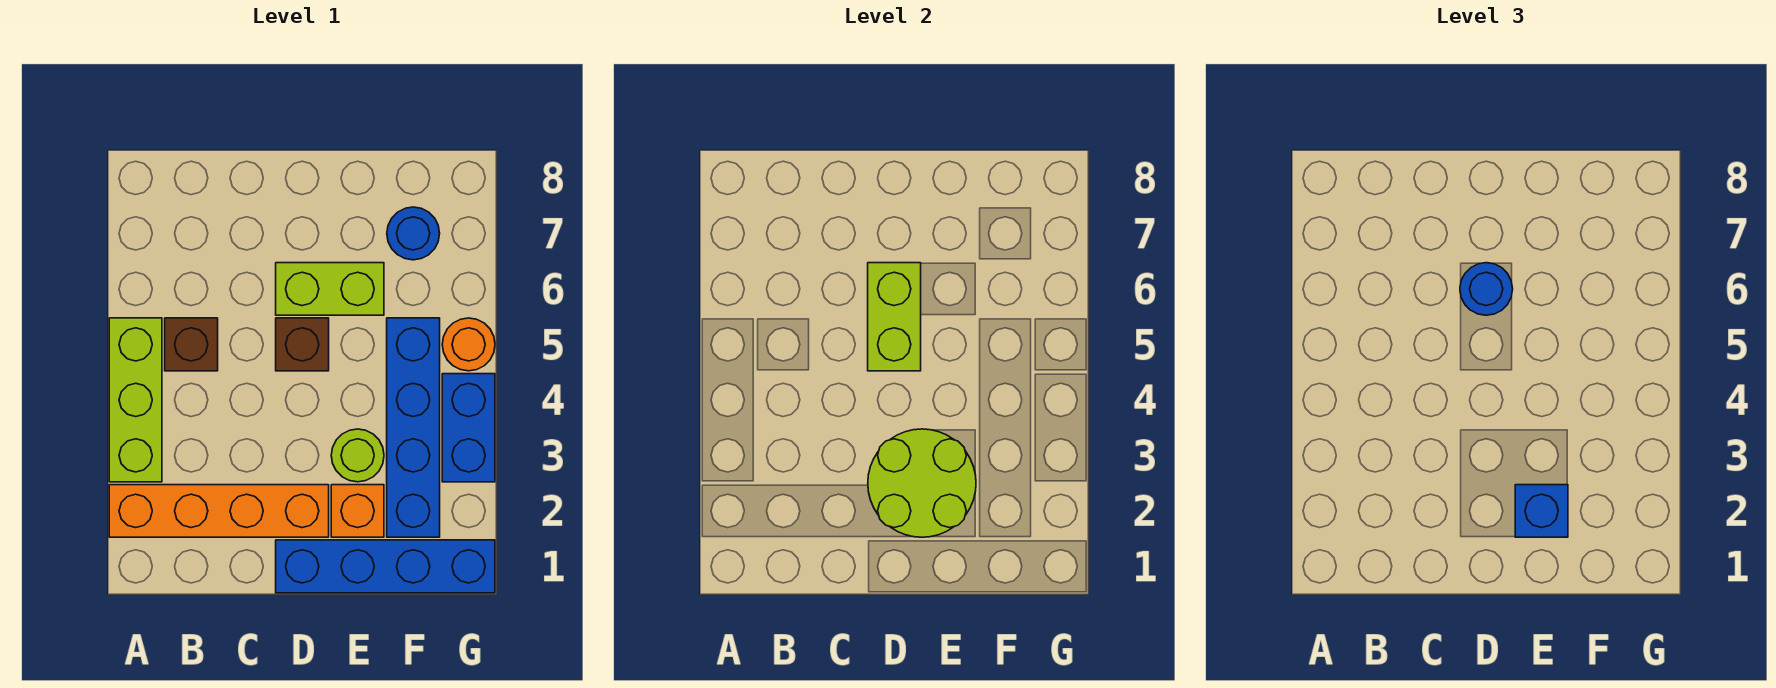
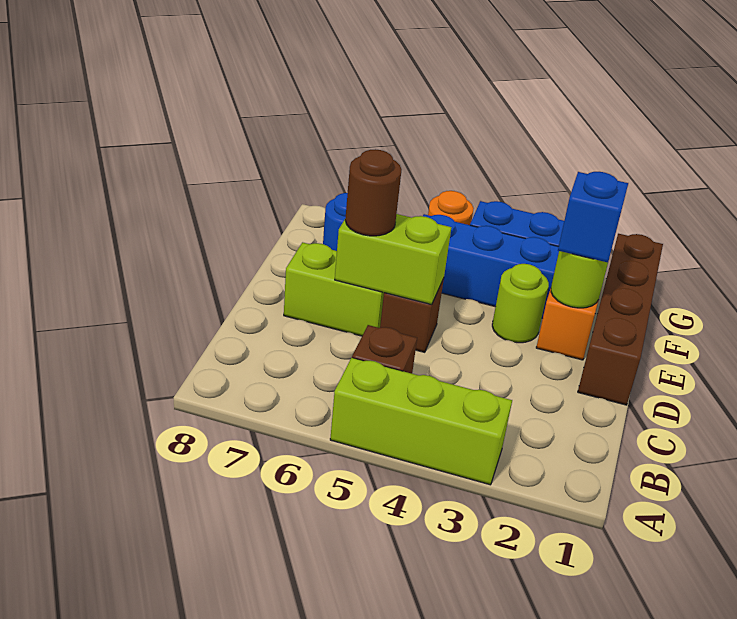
orange 1x4 brick [109,485,329,537] -> none
blue 1x4 brick [276,540,495,593] -> brown 1x4 brick [578,234,663,405]
lime 2x2 round brick [868,429,976,537] -> lime 1x1 round brick [551,251,608,308]
lime 1x2 brick [276,263,384,315] -> lime 1x2 brick turned to [284,242,384,336]
blue 1x1 round brick [1460,263,1513,315] -> brown 1x1 round brick [345,149,402,236]

